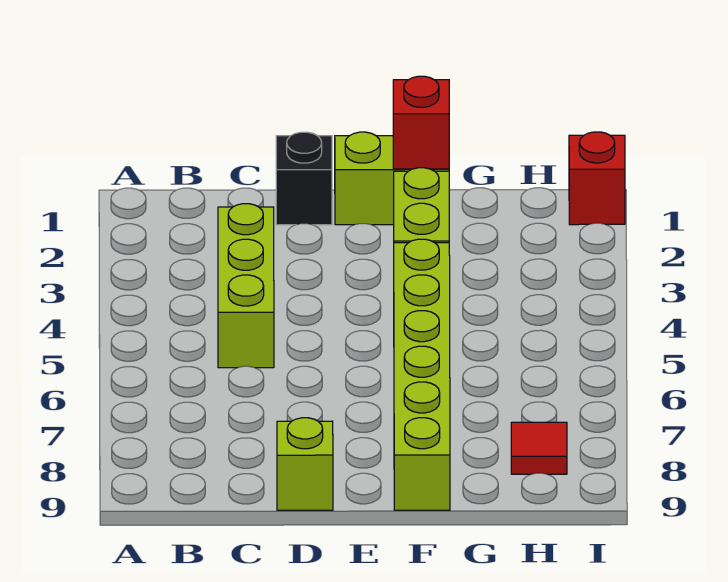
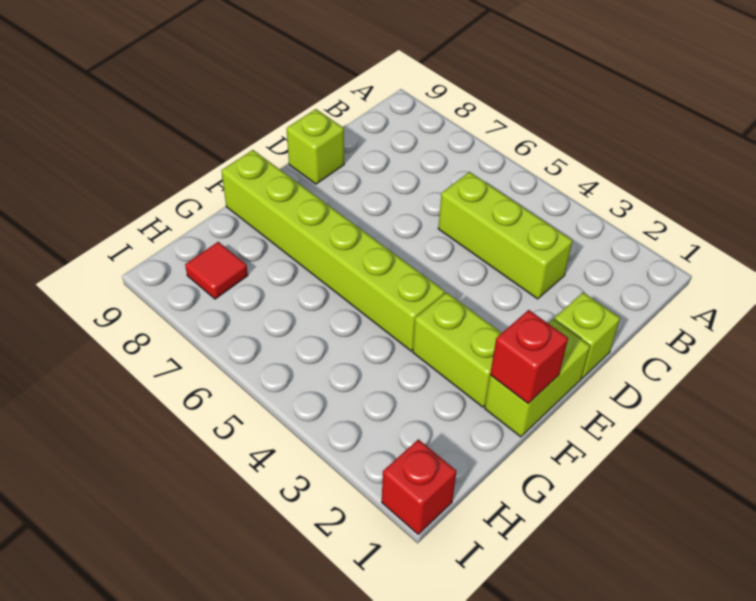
black 1x1 brick [276,132,332,225] -> lime 1x1 brick [554,292,620,378]

